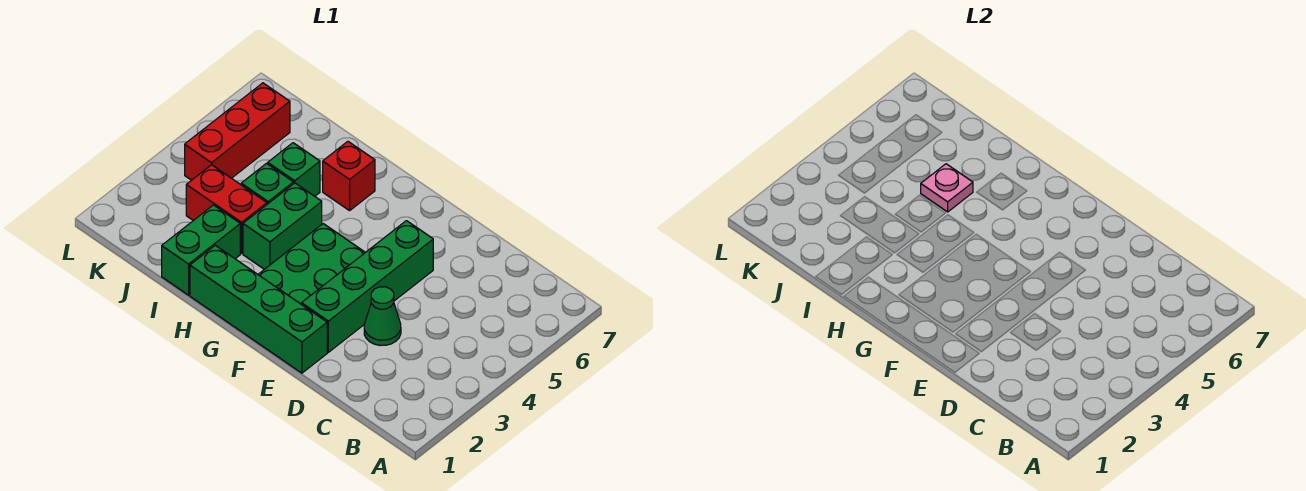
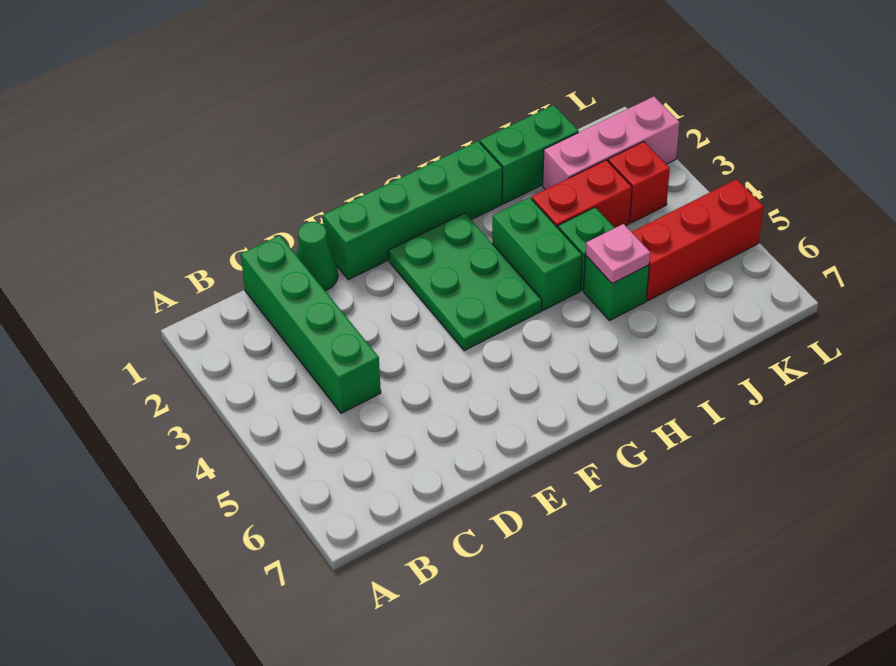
green 1x1 cone [364,287,401,346] -> green 1x1 cone moved to [296,222,338,291]
green 1x4 brick [302,221,433,352] -> green 1x4 brick moved to [241,235,381,413]
red 1x1 brick [323,142,375,211] -> red 1x1 brick moved to [608,142,670,223]
green 1x2 brick [162,205,240,295] -> green 1x2 brick turned to [480,105,579,204]
none -> pink 1x3 brick [543,97,680,190]
red 1x3 brick [185,83,290,180] -> red 1x3 brick turned to [632,179,764,301]

